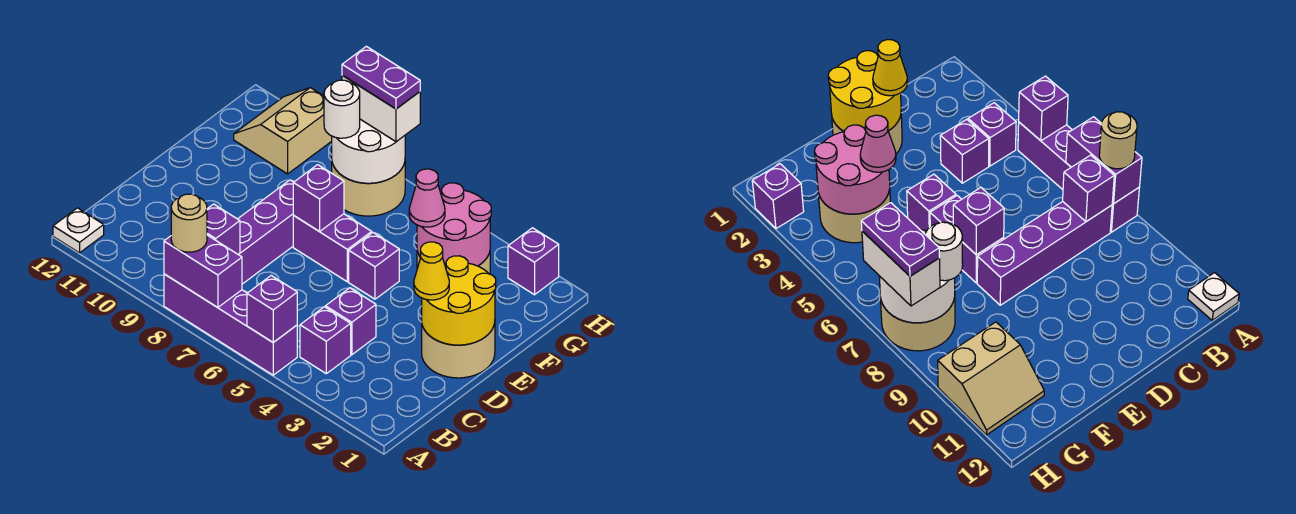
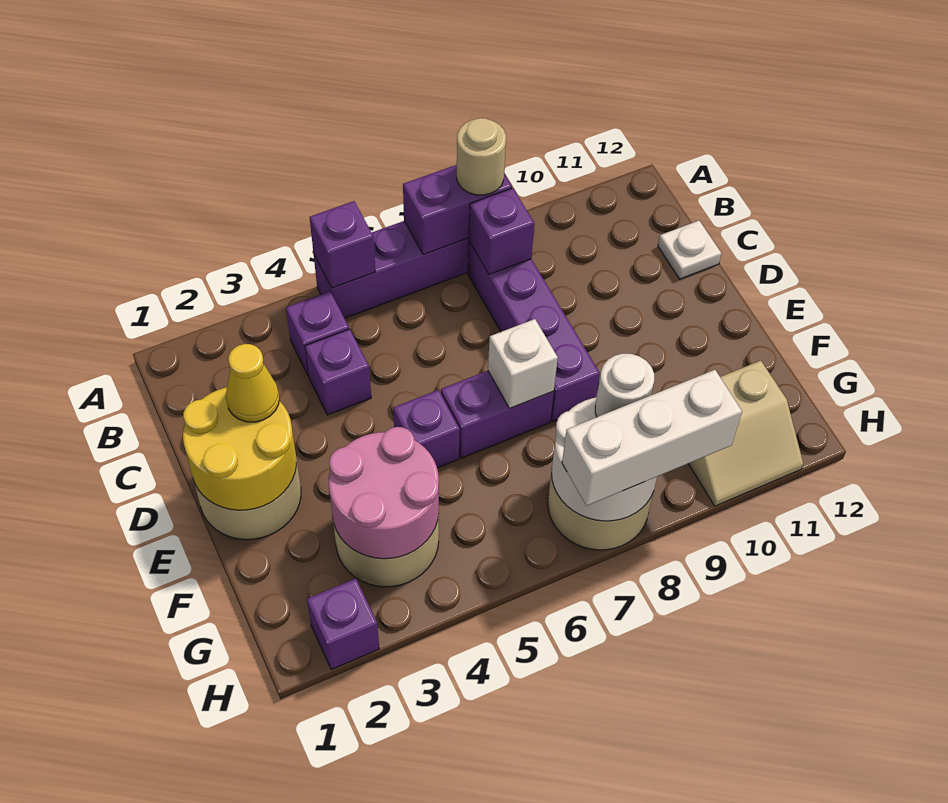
white 1x1 plate [53,208,104,253] -> white 1x1 plate moved to [658,221,721,279]
purple 1x1 brick [293,165,344,232] -> white 1x1 brick [488,319,558,409]
pink 1x1 cone [409,169,445,227] -> none
tan 2x2 slope [234,88,332,174] -> tan 2x2 slope turned to [688,361,803,506]
white 1x2 brick [342,75,420,142] -> white 1x3 brick [562,370,742,506]
purple 1x2 plate [342,46,420,109] -> none

